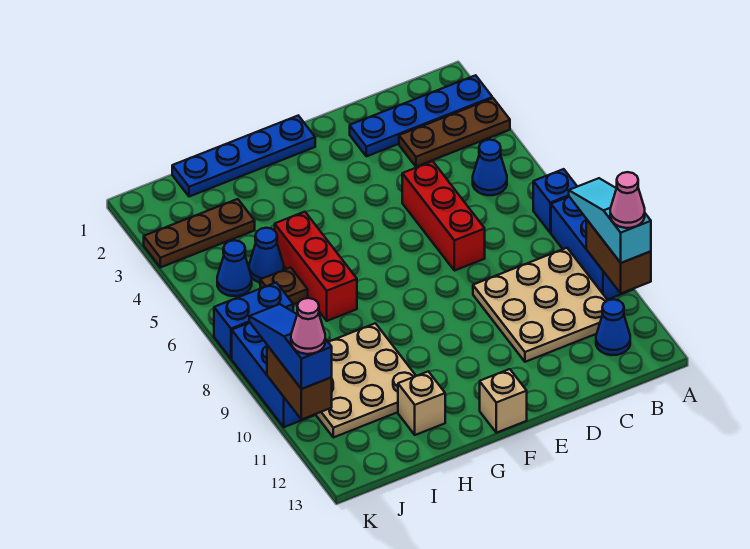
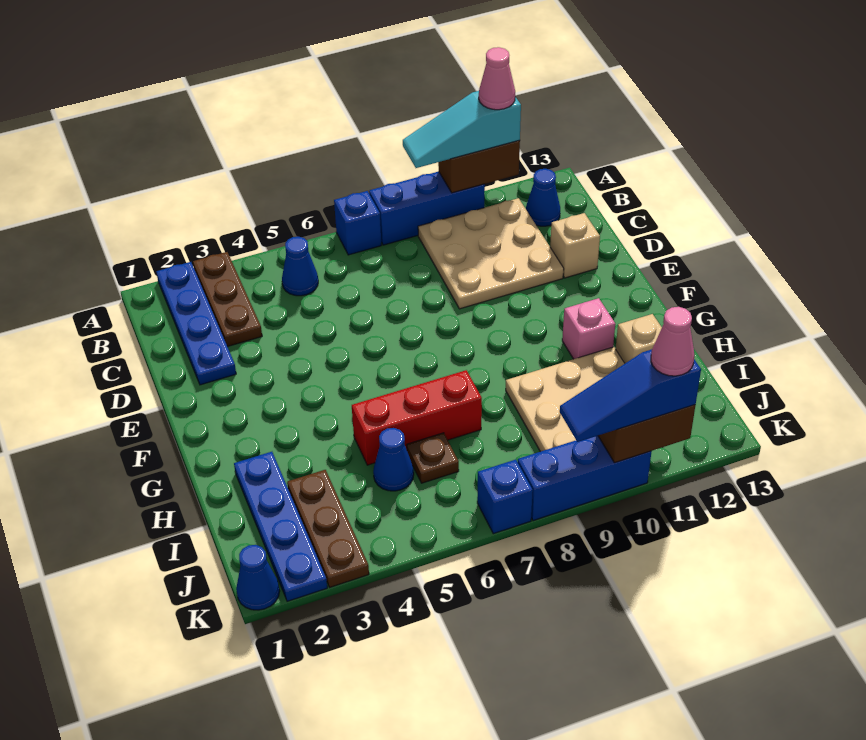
red 1x3 brick [402,161,485,271] -> none
blue 1x4 plate [172,116,315,197] -> blue 1x4 plate moved to [234,452,327,601]
tan 1x1 brick [480,369,527,433] -> tan 1x1 brick moved to [550,213,600,278]
none -> pink 1x1 brick [562,298,615,359]
blue 1x1 cone [217,240,252,296] -> blue 1x1 cone moved to [236,545,280,610]
blue 1x2 brick [214,283,293,359] -> blue 1x1 brick [477,459,533,534]

